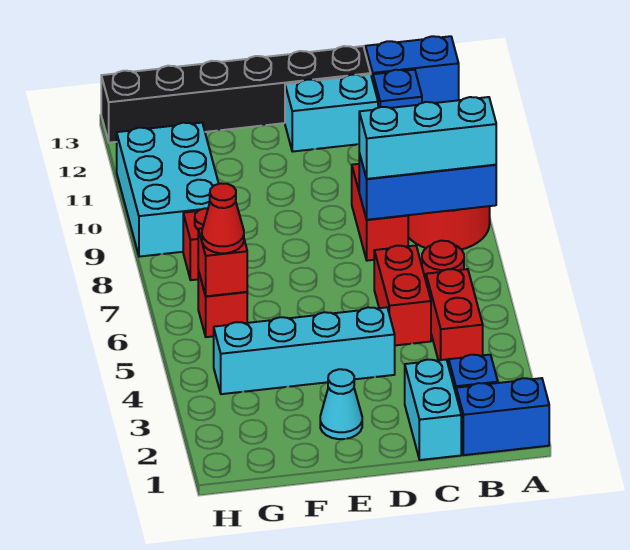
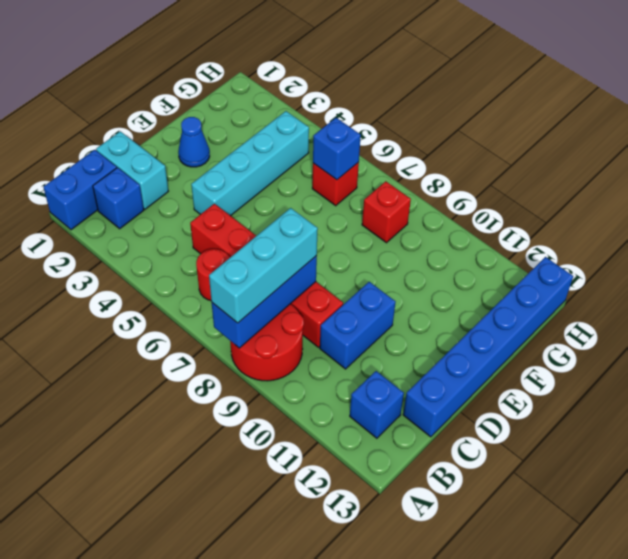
blue 1x2 brick [365,36,459,103] -> blue 1x2 brick moved to [320,282,395,369]
red 1x2 brick [426,269,483,366] -> none
cyan 1x2 brick [285,75,378,152] -> none
black 1x6 brick [101,46,371,143] -> blue 1x6 brick [403,257,573,437]
cyan 1x1 cone [320,369,362,439] -> blue 1x1 cone [178,117,210,167]
red 1x1 brick [198,228,247,296] -> blue 1x1 brick [313,118,361,180]
red 1x1 cone [202,183,244,253] -> none
cyan 2x3 brick [117,123,219,257] -> none

